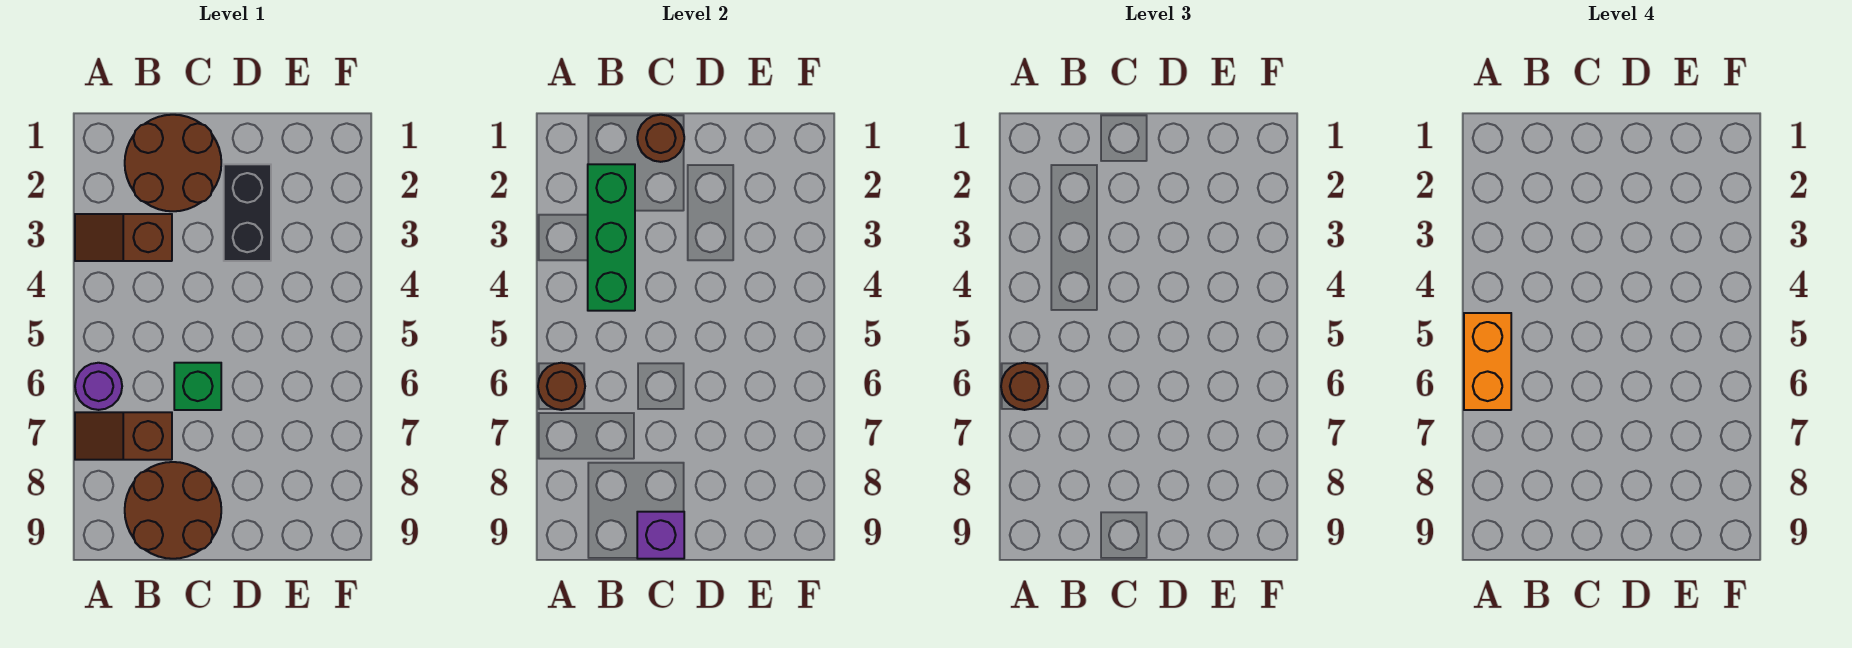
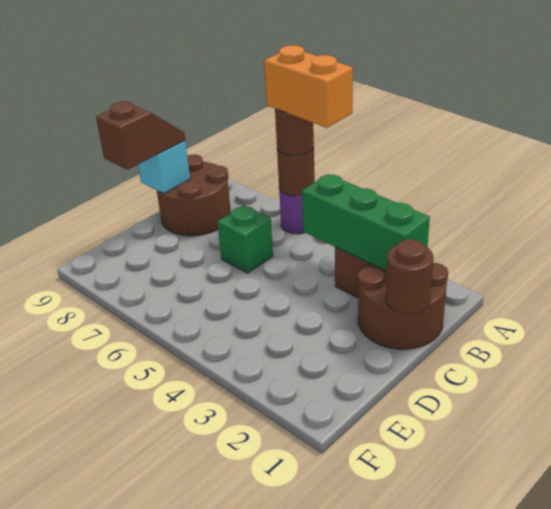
brown 1x2 slope [75,412,172,460] -> brown 1x2 slope moved to [96,101,185,170]
purple 1x1 brick [637,512,684,559] -> cyan 1x1 brick [138,141,190,194]
black 1x2 brick [224,164,271,261] -> none

